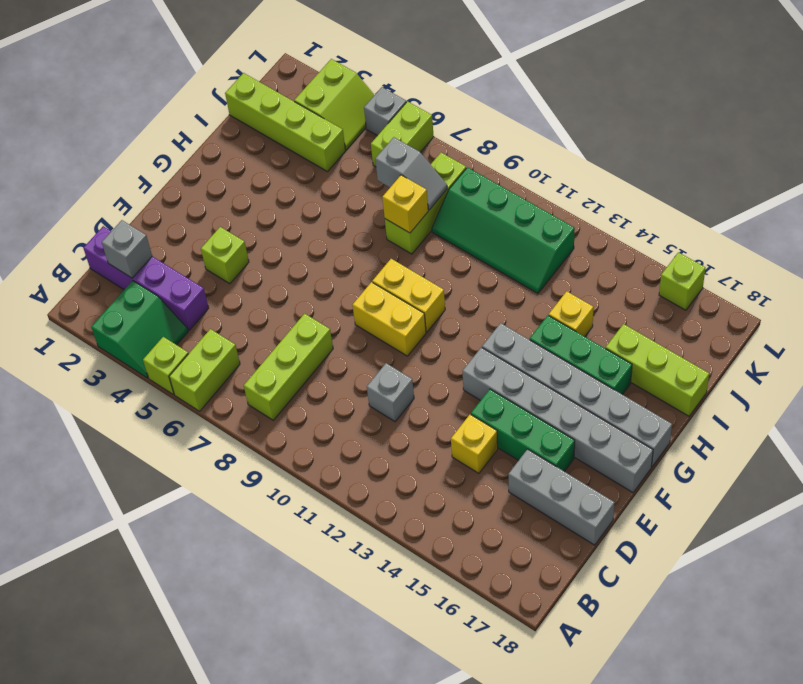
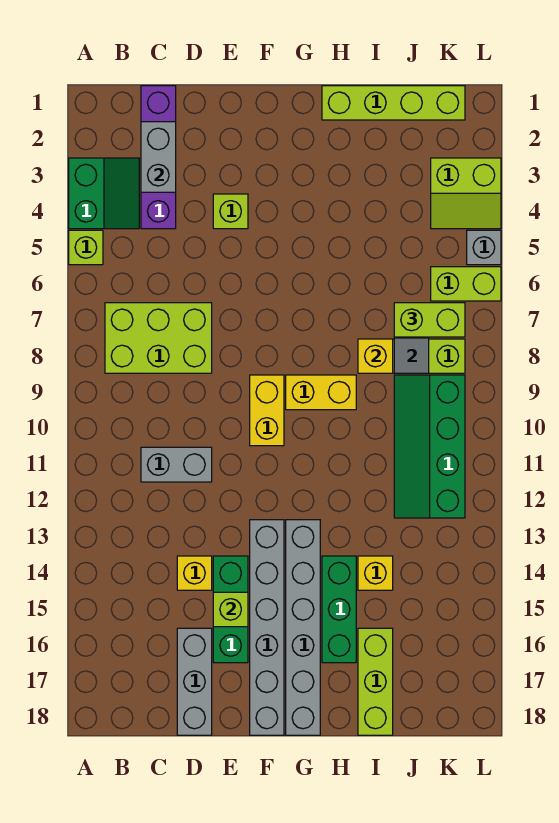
green 2x2 slope [91,281,188,378] -> green 2x2 slope turned to [69,158,139,229]
lime 1x2 brick [169,329,240,411] -> lime 1x2 brick moved to [394,303,465,337]
lime 1x3 brick [244,314,333,420] -> lime 2x3 brick [105,303,212,373]
grey 1x1 brick [102,220,152,278] -> grey 1x2 brick [141,122,176,192]
grey 1x1 brick [367,363,414,422] -> grey 1x2 brick [141,447,212,482]
yellow 1x2 brick [372,259,445,332] -> yellow 1x2 brick turned to [286,375,356,410]
lime 1x4 brick [225,73,346,172] -> lime 1x4 brick turned to [322,86,465,120]
lime 1x1 brick [659,252,705,310] -> lime 1x1 brick moved to [213,592,248,627]

